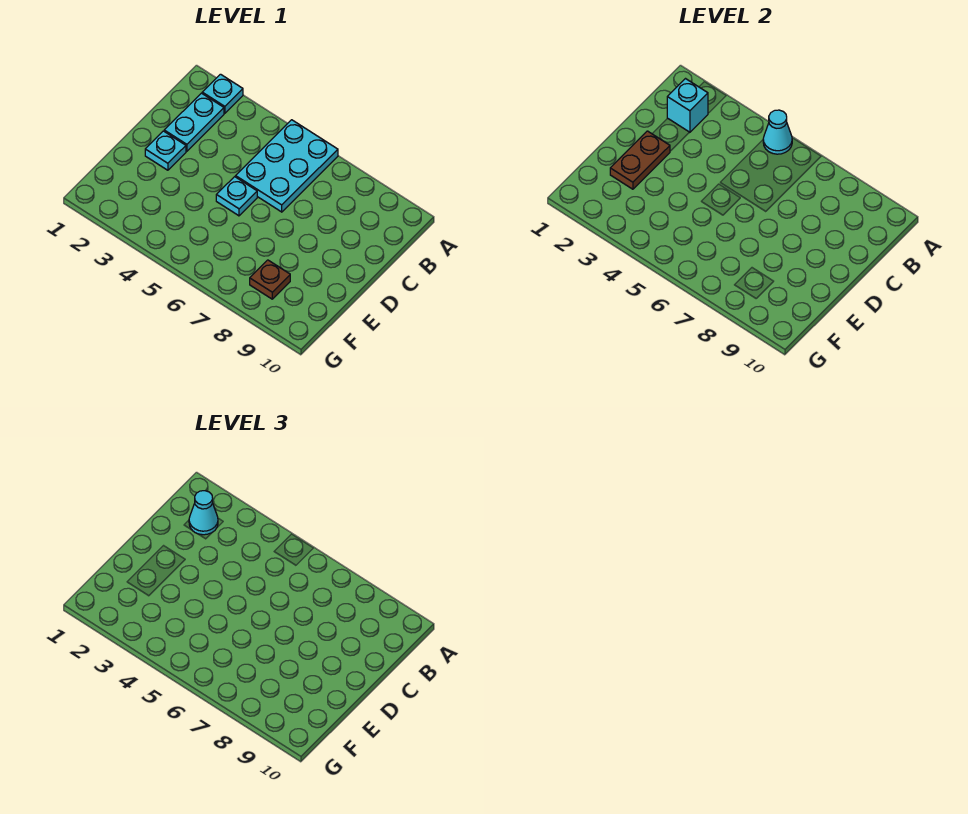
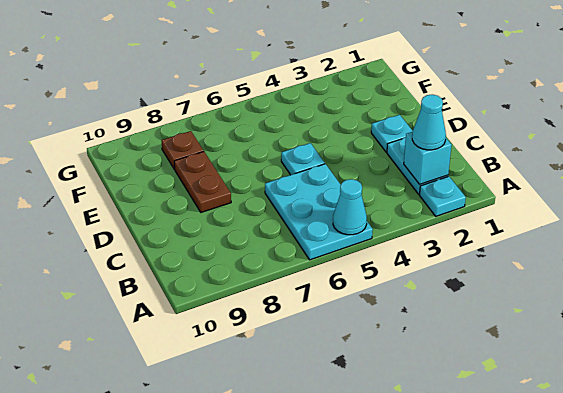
brown 1x2 plate [610,131,670,189] -> brown 1x2 plate moved to [174,152,231,212]

